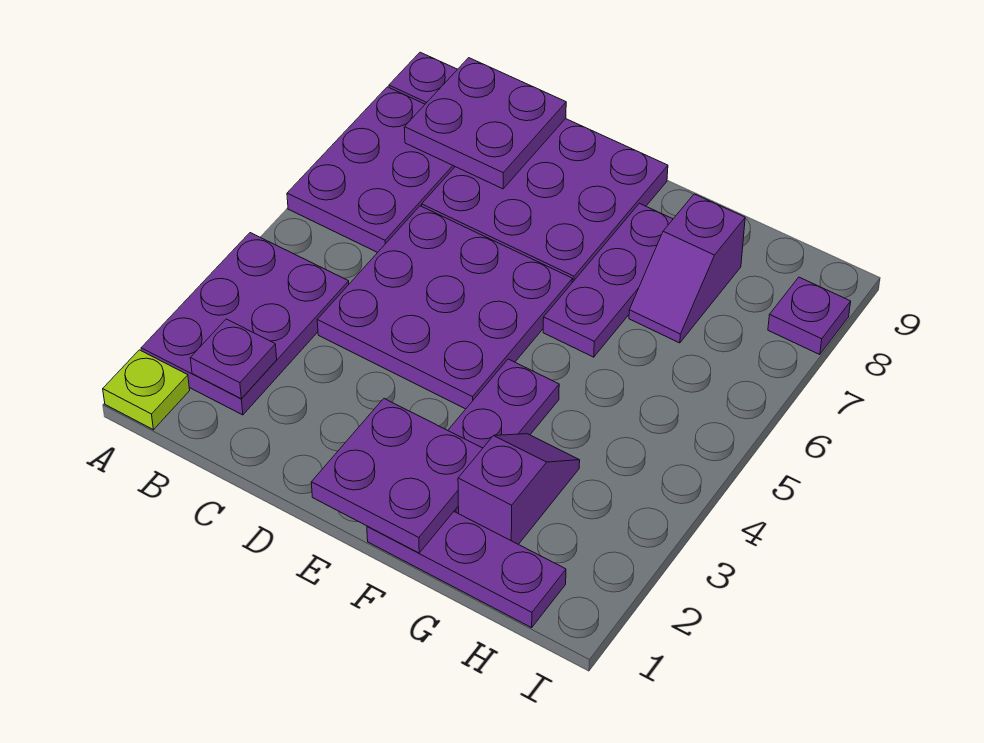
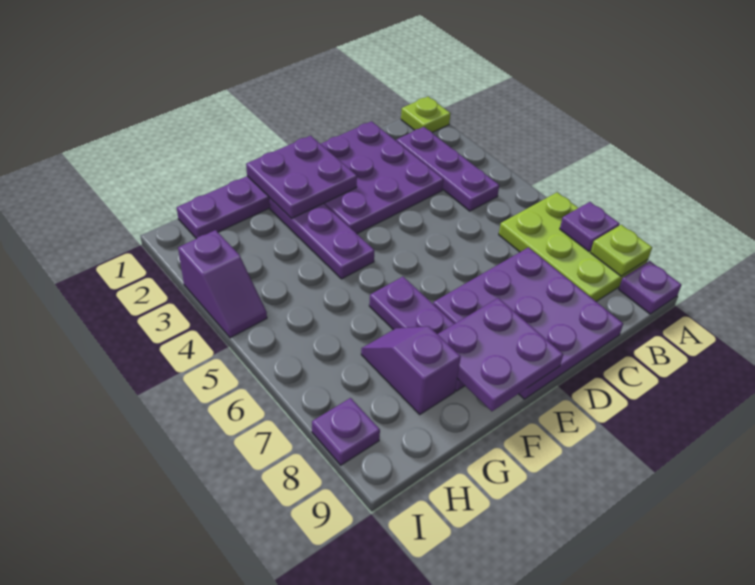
purple 2x3 plate [141,233,349,415] -> purple 1x3 plate [396,127,499,211]
purple 2x3 plate [287,87,455,252] -> lime 2x3 plate [499,192,648,301]
none -> lime 1x1 plate [590,225,652,276]
purple 1x1 plate [190,319,277,398] -> purple 1x1 plate moved to [560,202,619,251]
purple 2x2 plate [404,58,566,189] -> purple 2x2 plate moved to [438,298,563,411]
purple 3x3 plate [317,206,573,409] -> purple 3x3 plate moved to [321,121,443,234]
purple 1x2 slope [458,434,580,544] -> purple 1x2 slope moved to [178,230,267,338]

